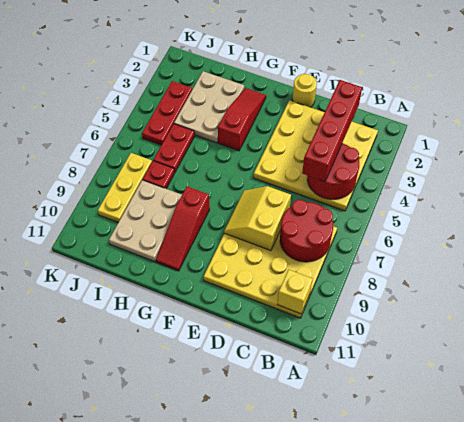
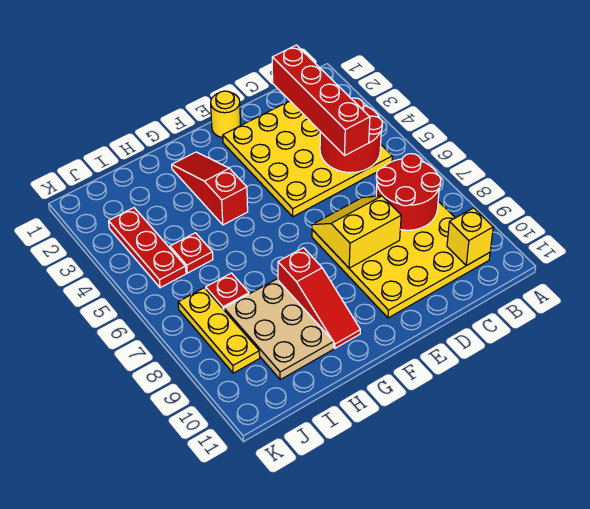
yellow 2x2 slope [224,186,291,251] -> yellow 2x2 slope turned to [312,196,401,268]
tan 2x3 plate [174,71,244,143] -> none
red 1x2 plate [153,124,195,172] -> red 1x1 plate [170,233,213,273]

